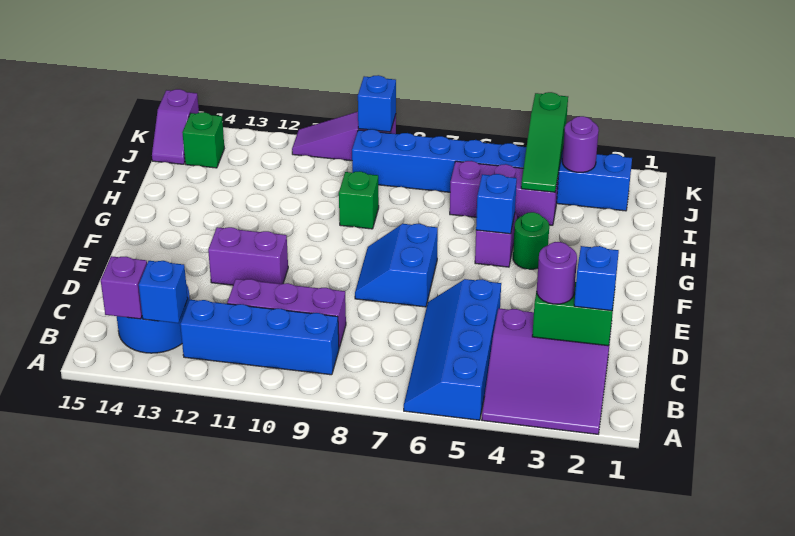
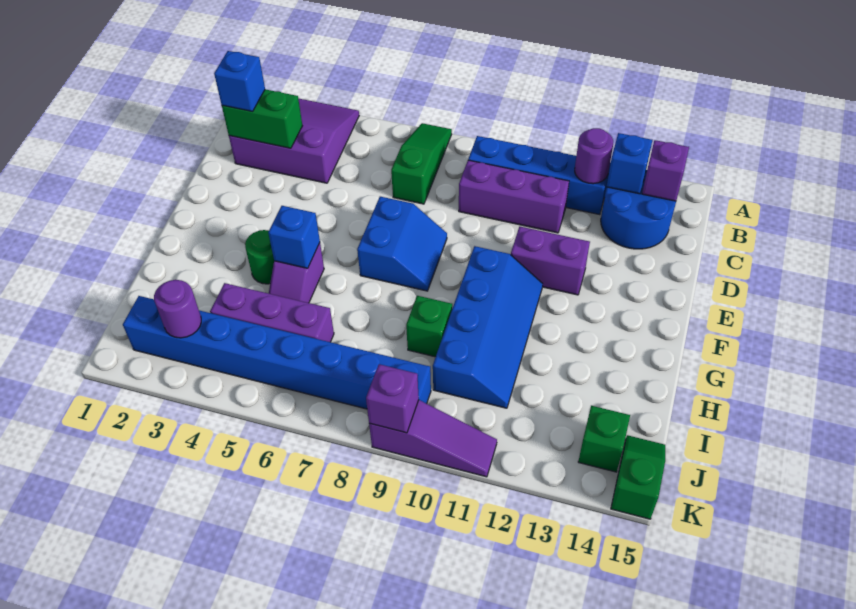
blue 2x4 slope [404,279,501,420] -> blue 2x4 slope moved to [433,246,543,408]
purple 1x1 round brick [537,242,577,304] -> purple 1x1 round brick moved to [575,128,613,184]
green 1x3 slope [521,92,568,192] -> green 1x3 slope moved to [391,123,452,204]
purple 1x2 slope [152,89,199,164] -> green 1x2 slope [611,435,665,519]
blue 1x1 brick [358,75,396,132] -> purple 1x1 brick [366,364,419,433]

